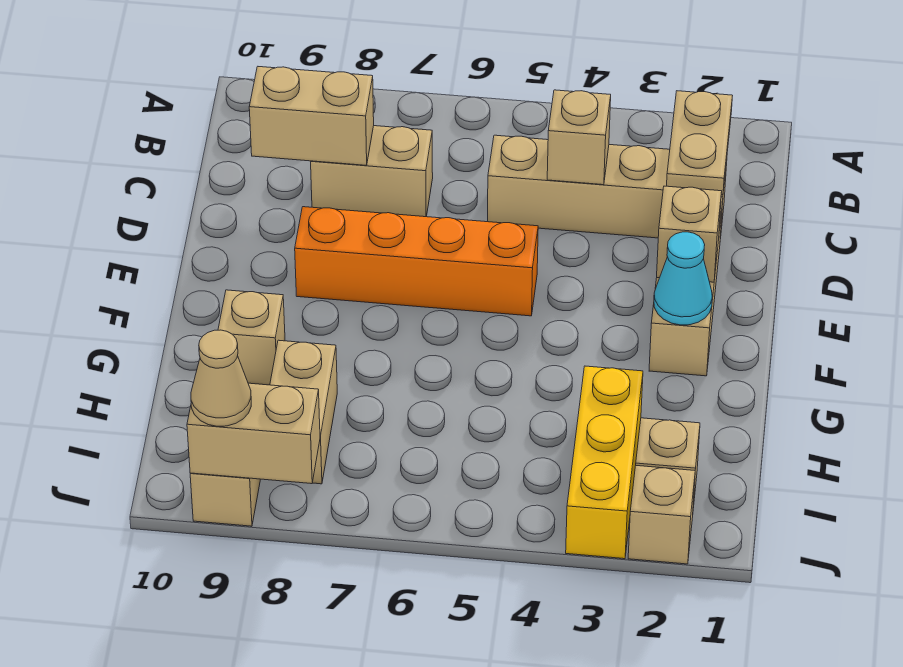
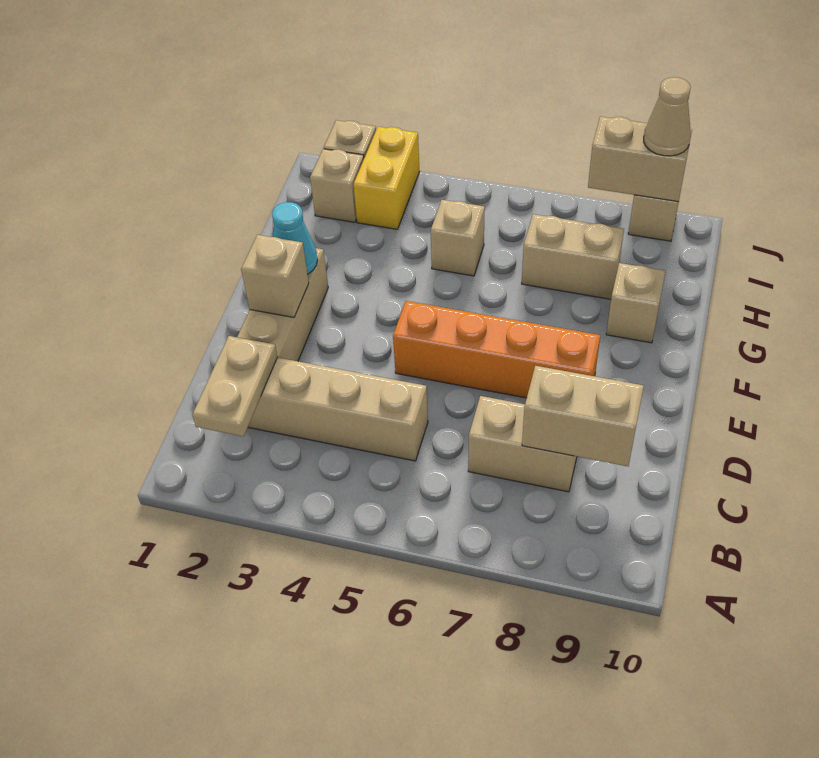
tan 1x1 brick [547,90,611,185] -> tan 1x1 brick moved to [431,200,485,276]
yellow 1x3 brick [566,366,643,559] -> yellow 1x2 brick [353,127,419,229]
tan 1x2 brick [270,340,337,484] -> tan 1x2 brick turned to [522,214,624,299]

